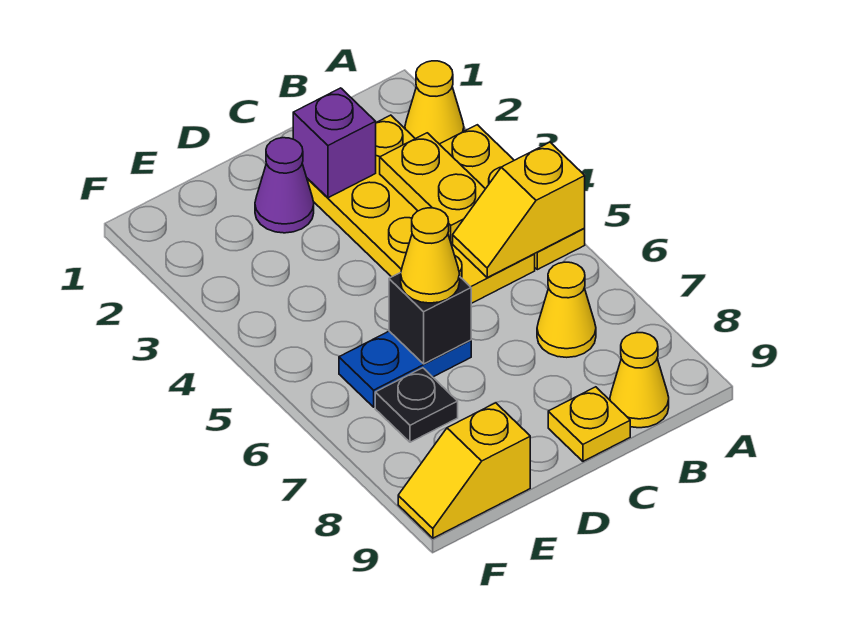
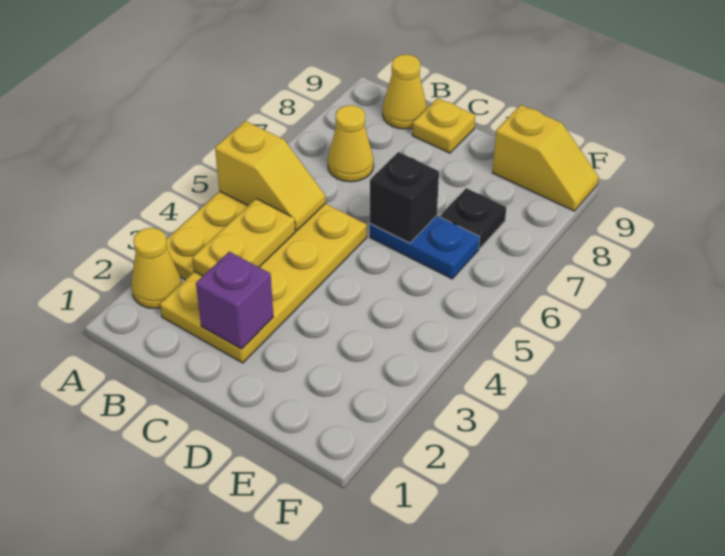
purple 1x1 cone [255,138,314,233] -> none
yellow 1x1 cone [401,208,460,303] -> none

